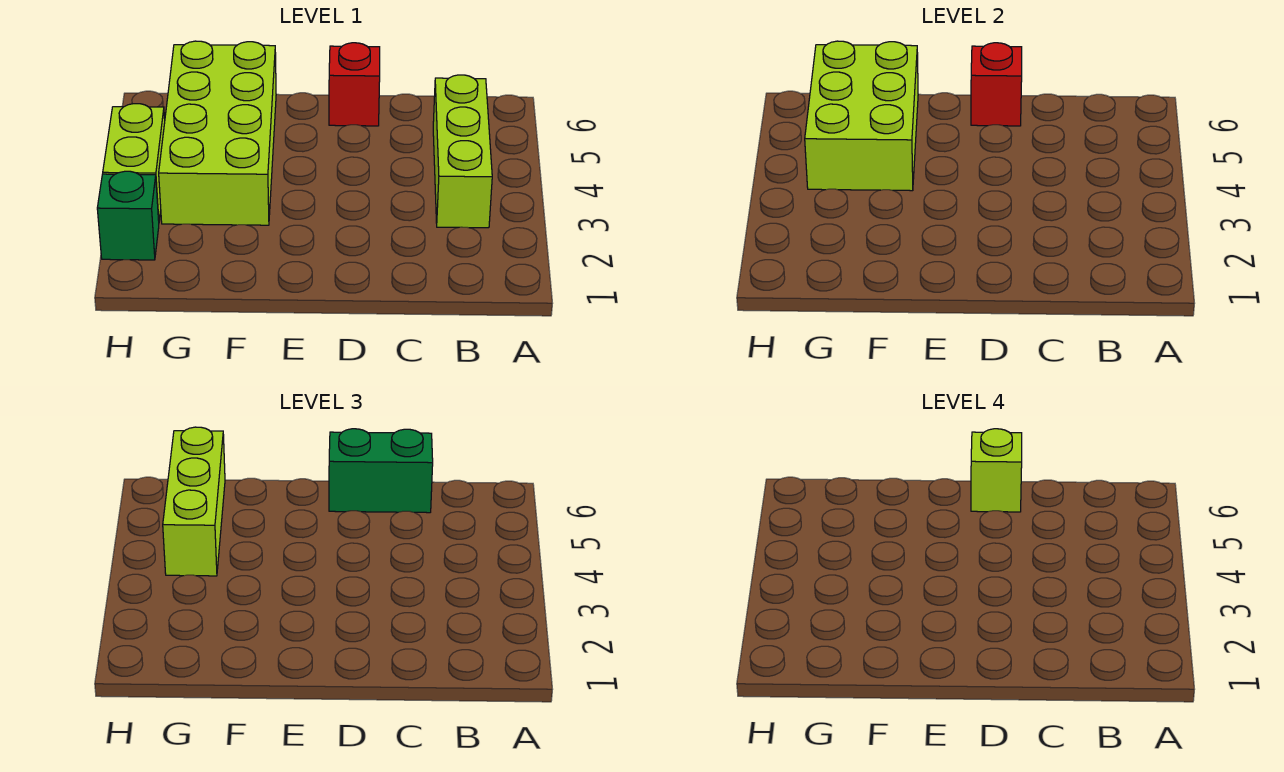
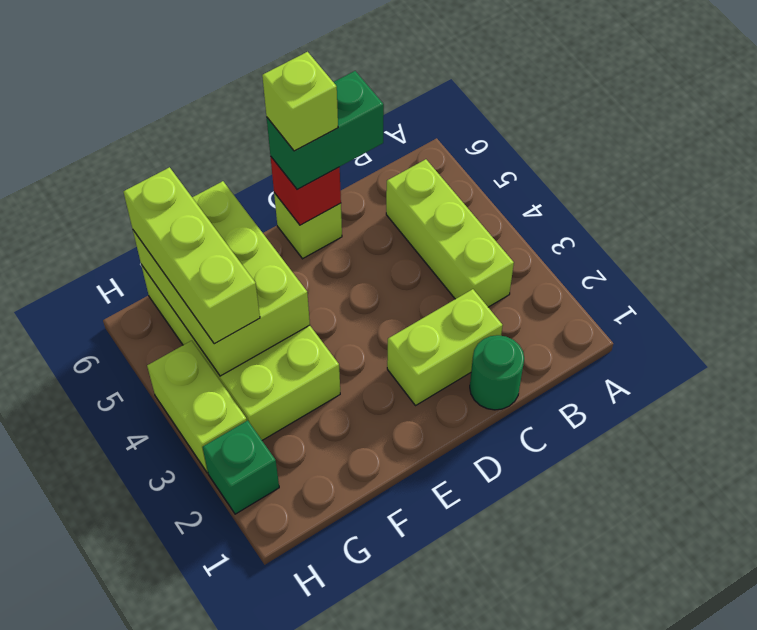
none -> green 1x1 round brick [470,335,524,410]
none -> lime 1x2 brick [387,289,503,406]
red 1x1 brick [329,43,380,126] -> lime 1x1 brick [274,193,342,259]

